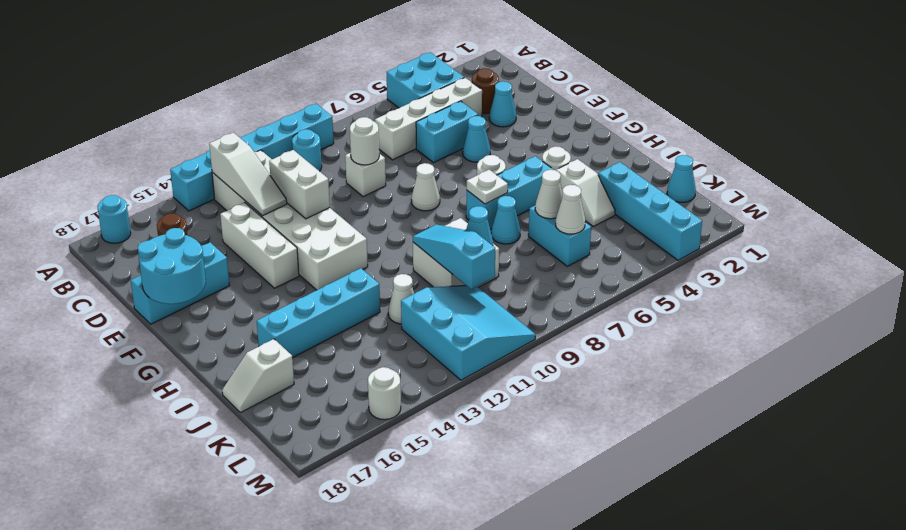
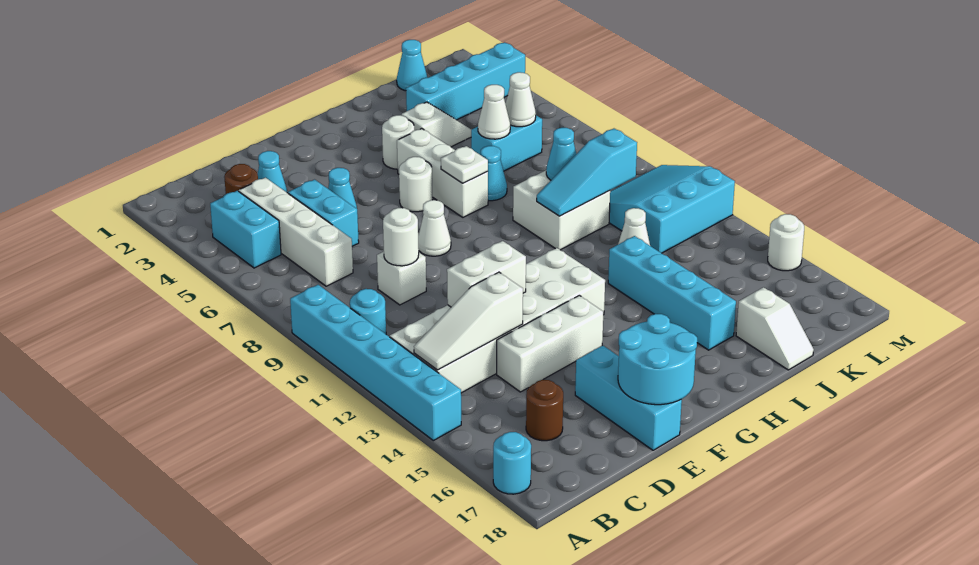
cyan 2x2 brick [387,52,464,108] -> cyan 1x2 brick [210,191,281,268]
white 1x3 slope [209,133,287,216] -> white 1x3 slope turned to [414,272,523,370]
cyan 1x3 brick [466,156,554,230] -> white 1x3 brick [397,129,488,217]

